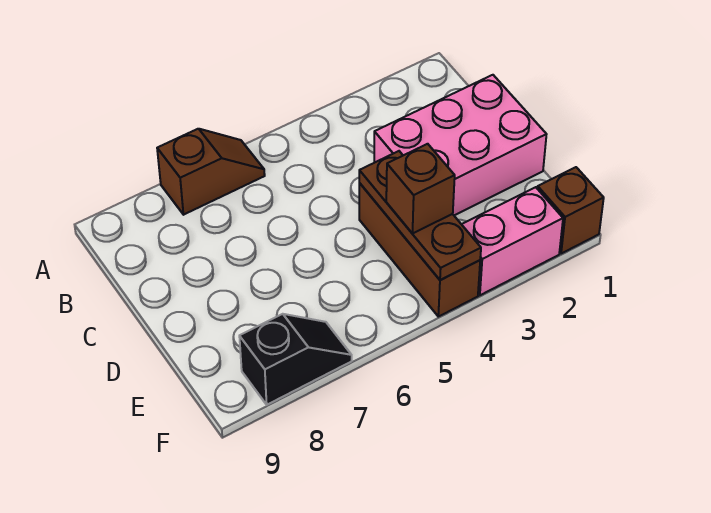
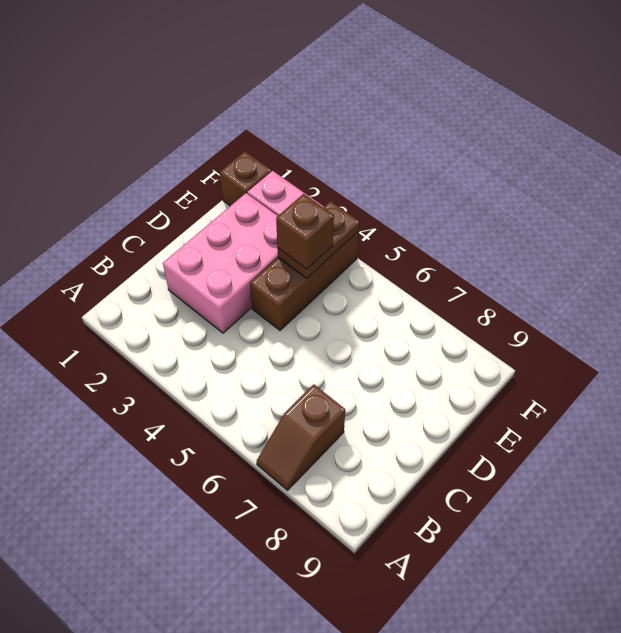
brown 1x2 slope [157,129,265,215] -> brown 1x2 slope turned to [257,384,345,490]
pink 2x3 brick [374,75,547,215] -> pink 2x3 brick turned to [163,193,278,333]
brown 1x3 plate [359,151,481,280] -> brown 1x2 plate [278,201,360,278]
black 1x2 slope [239,314,352,405] -> none

